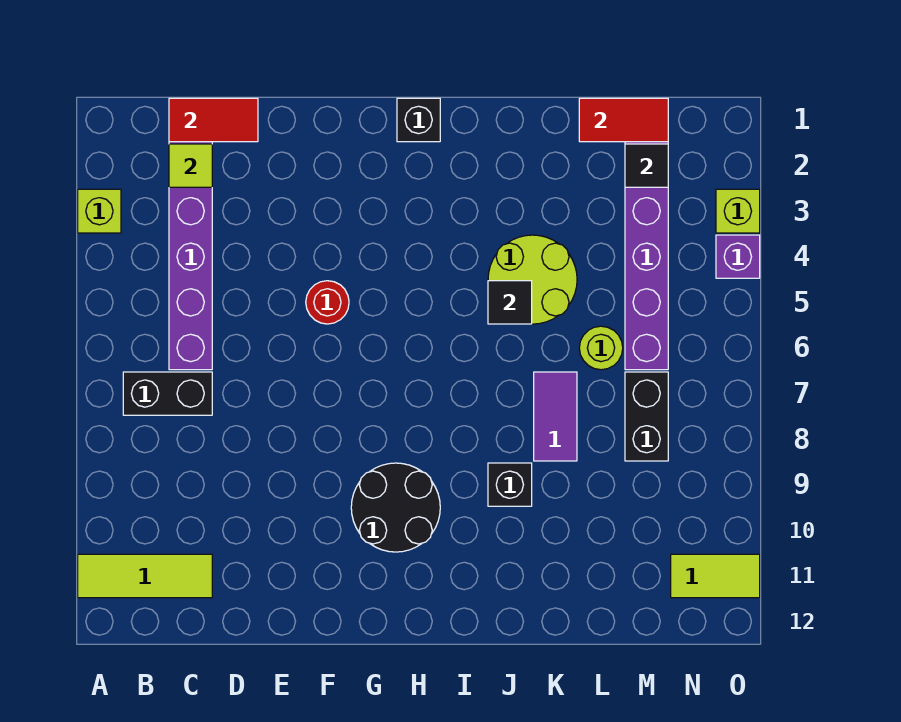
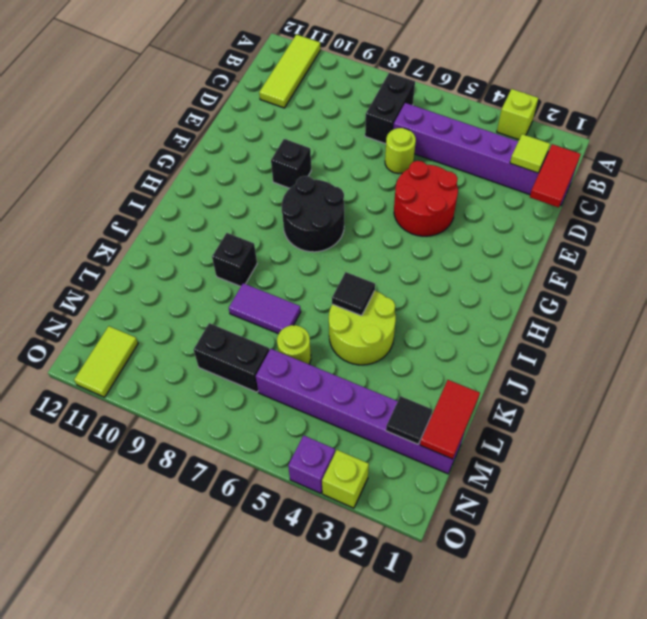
none -> lime 1x1 round brick [385,128,416,174]
red 1x1 round brick [306,281,349,324] -> red 2x2 round brick [394,161,458,236]
black 2x2 round brick [351,463,440,552] -> black 2x2 round brick moved to [282,176,344,252]
black 1x1 brick [397,98,440,142] -> black 1x1 brick moved to [271,139,311,188]

